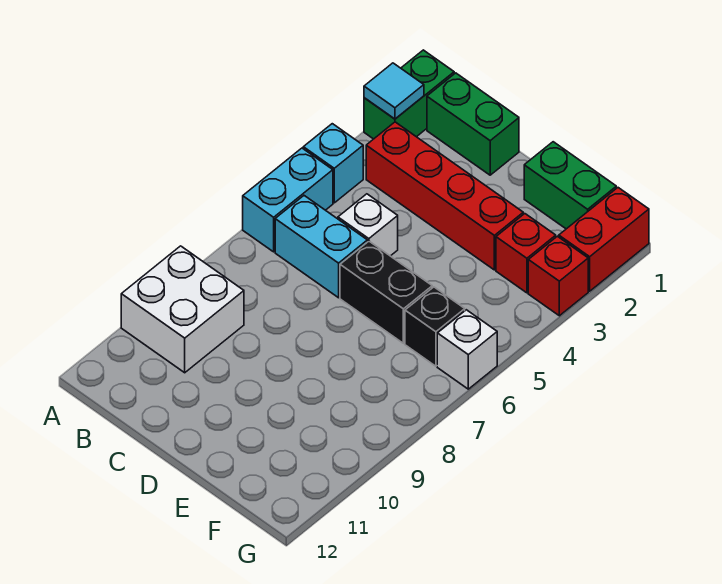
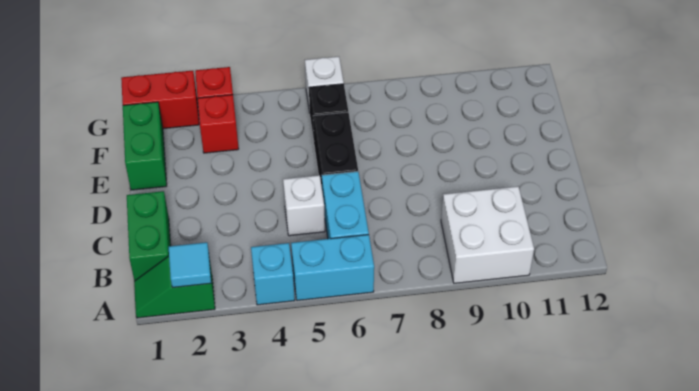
green 1x2 brick [364,50,454,139] -> green 1x2 slope [134,256,215,318]
red 1x4 brick [366,122,523,270] -> none

